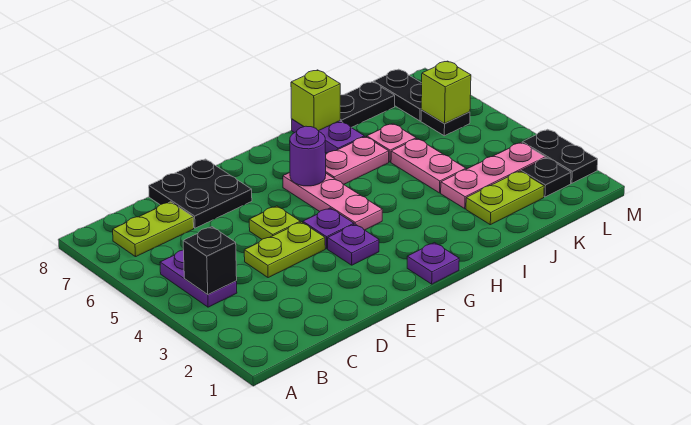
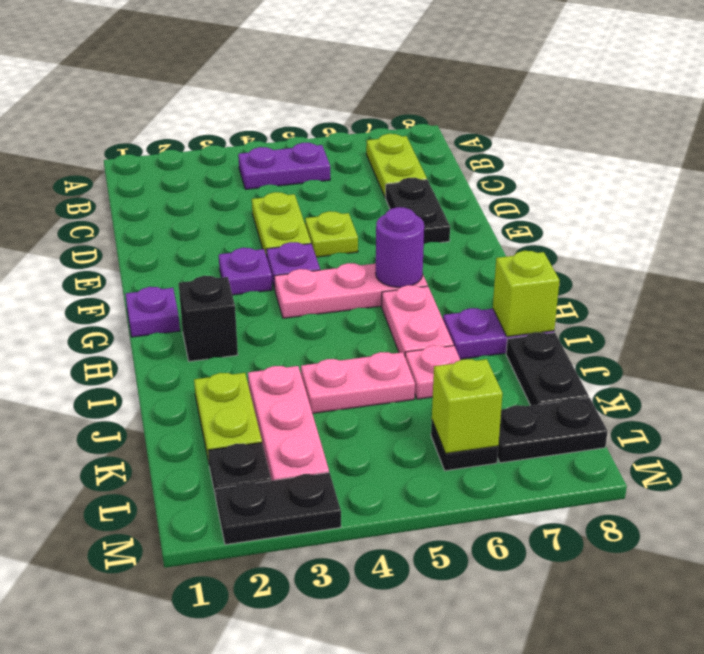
black 1x1 brick [183,227,237,295] -> black 1x1 brick moved to [179,276,238,361]
black 2x2 plate [149,159,252,228] -> black 1x2 plate [386,178,450,244]

